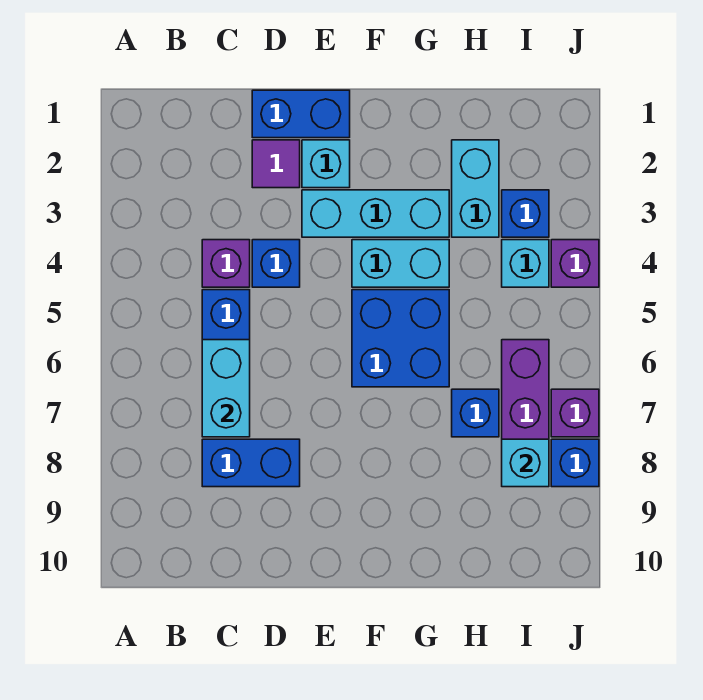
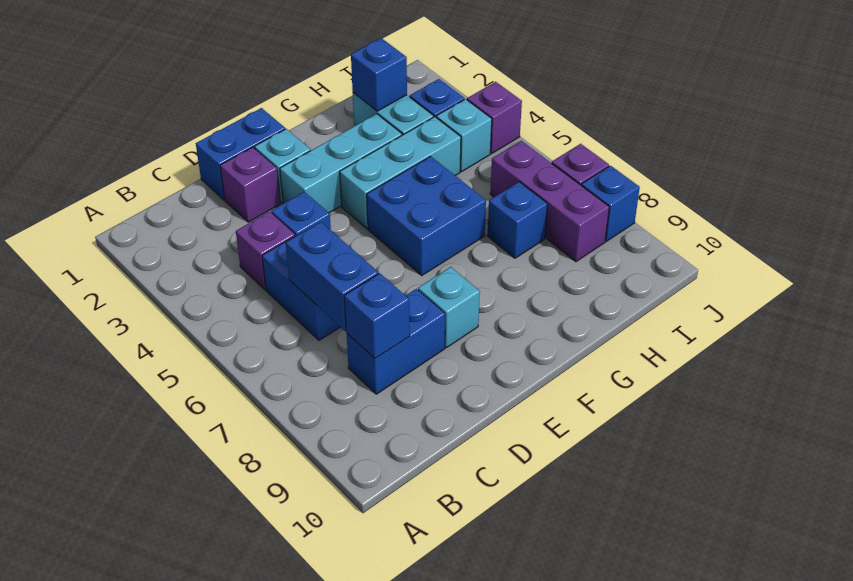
cyan 1x2 brick [202,340,250,437] -> blue 1x2 brick [286,222,378,331]
none -> blue 1x1 brick [344,273,410,359]
purple 1x1 tile [252,140,300,188] -> purple 1x1 brick [220,147,280,222]
cyan 1x2 brick [352,240,449,287] -> cyan 1x3 brick [340,117,461,228]
none -> blue 1x1 brick [351,38,407,111]
cyan 1x1 brick [502,439,549,487] -> cyan 1x1 brick moved to [418,267,480,348]

